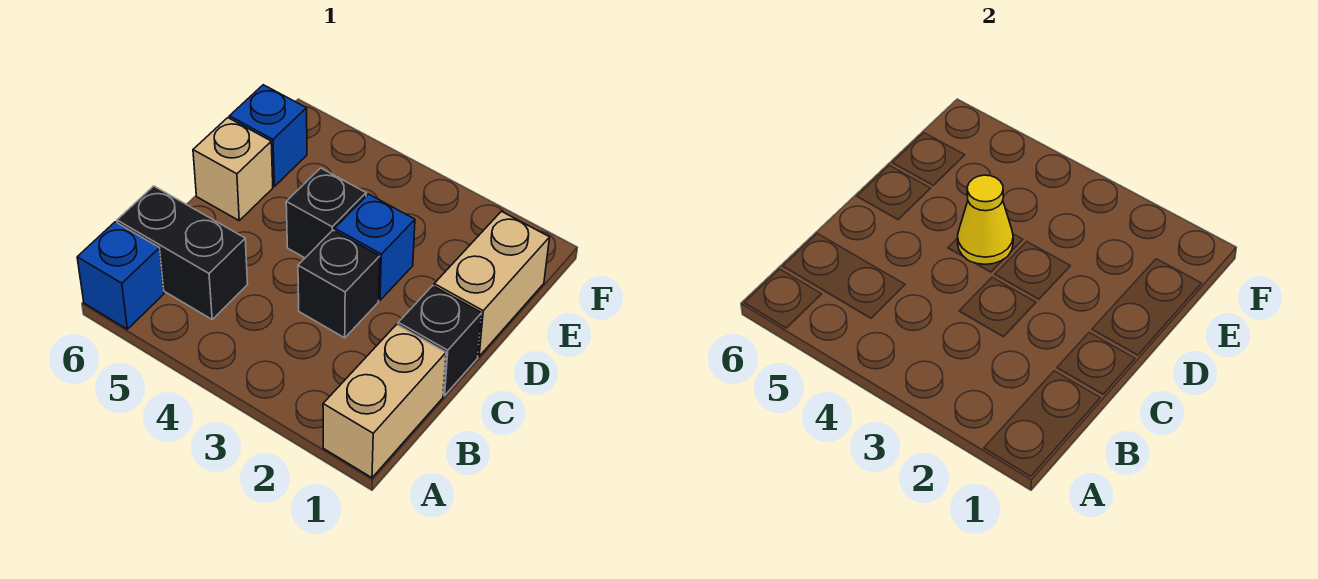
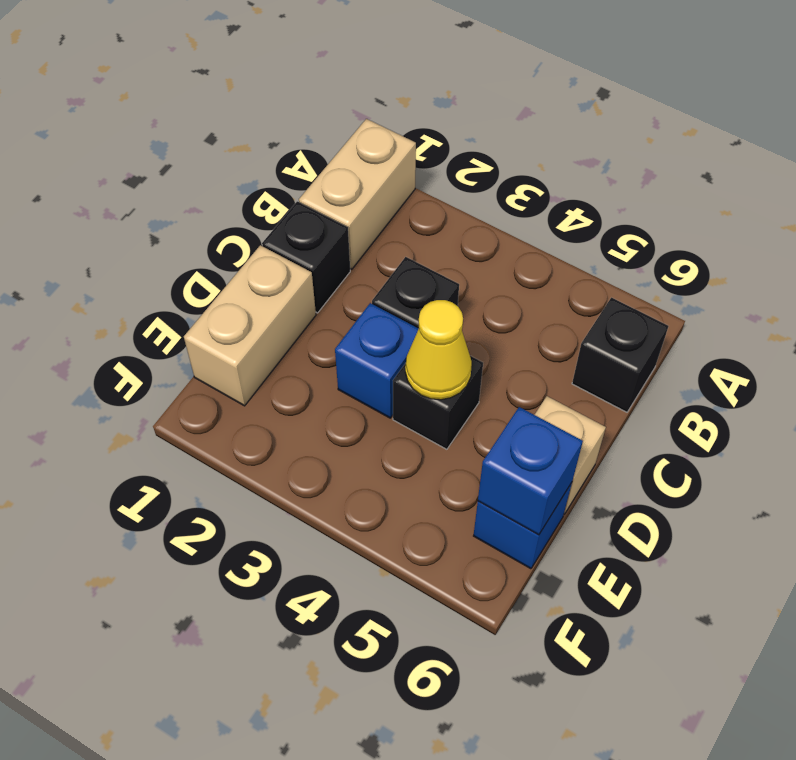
blue 1x1 brick [77,222,164,329] -> blue 1x1 brick moved to [478,407,583,535]
black 1x2 brick [117,186,248,319] -> black 1x1 brick [572,298,668,412]

